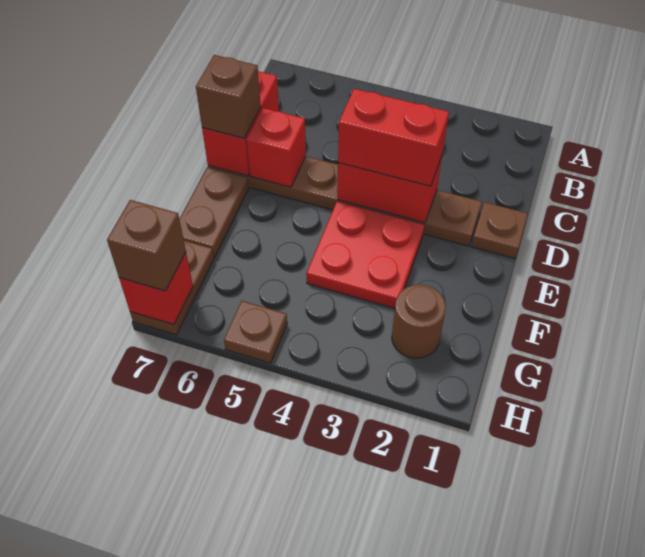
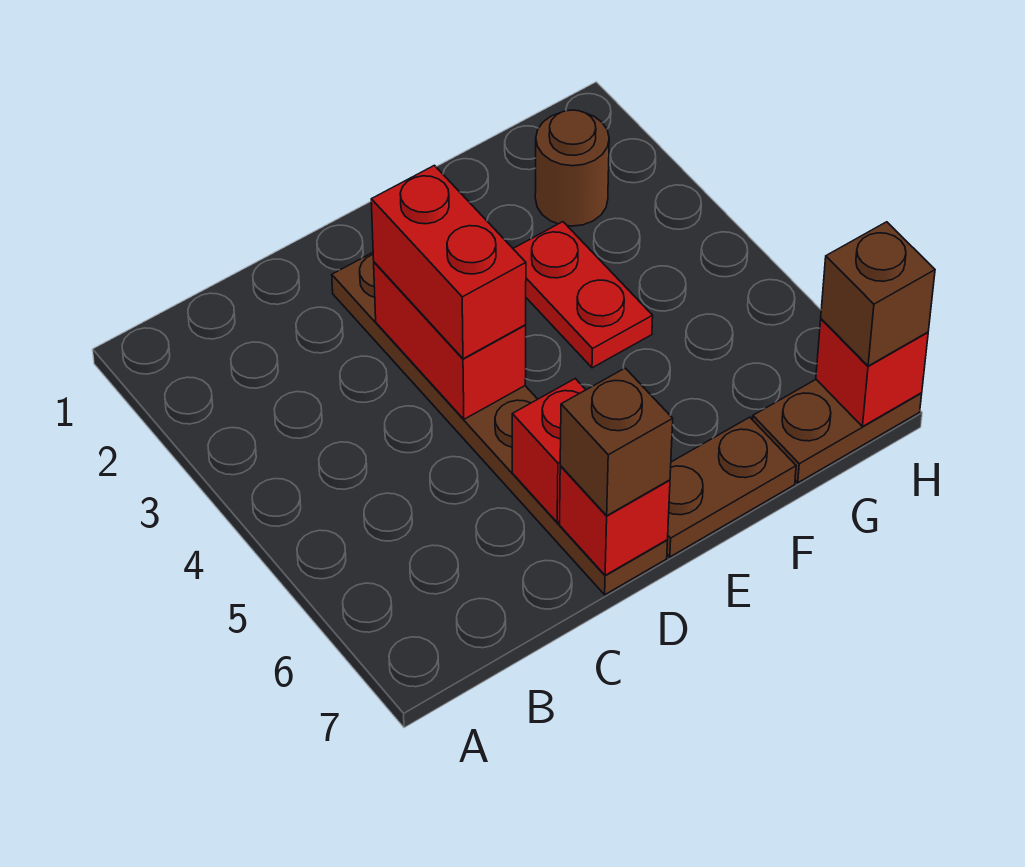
red 1x2 brick [202,71,279,176] -> red 1x1 brick [560,466,670,575]
brown 1x1 plate [471,202,528,258] -> none
red 2x2 plate [306,202,425,308] -> red 1x2 plate [513,222,653,368]
brown 1x1 plate [224,301,287,363] -> none

